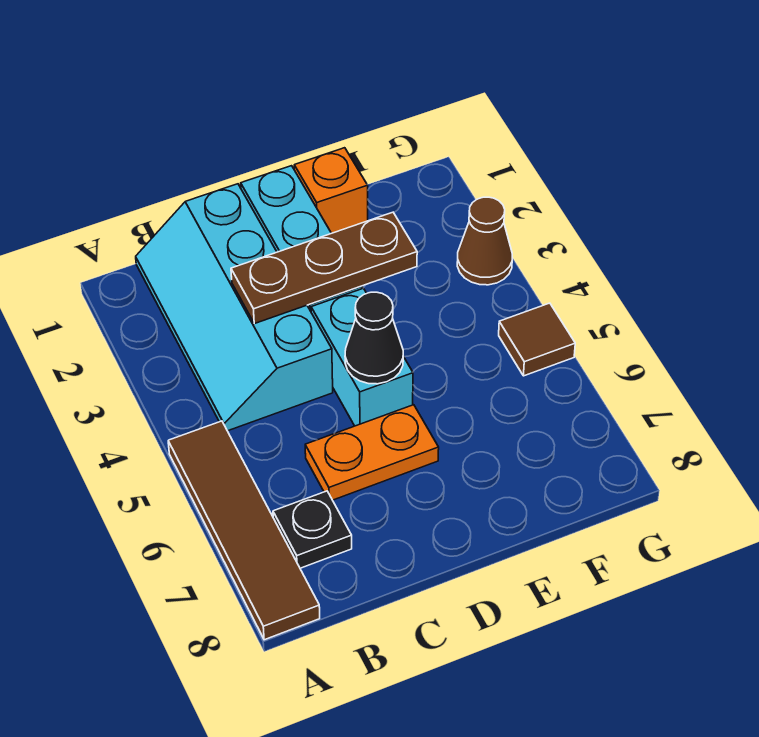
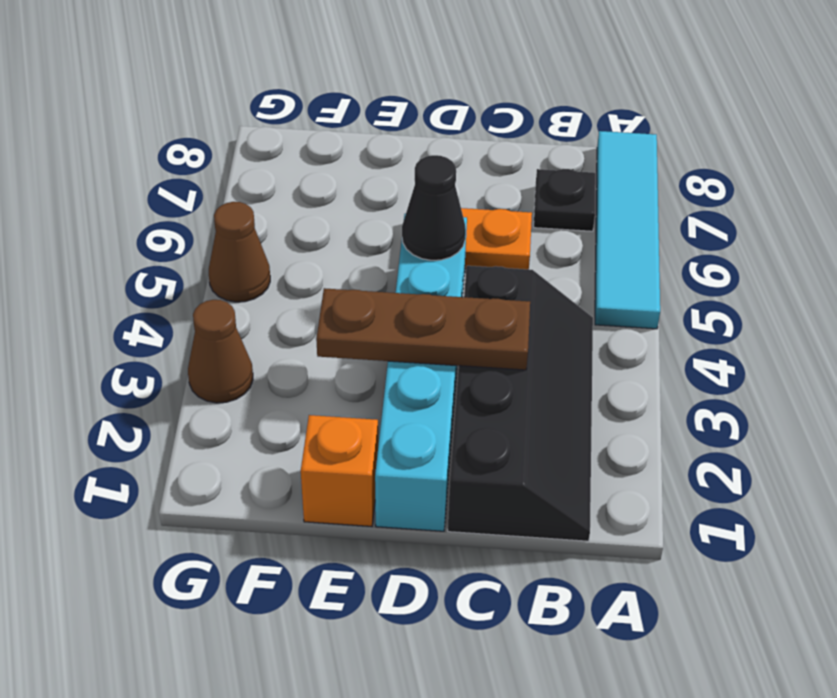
brown 1x4 tile [168,421,320,640] -> cyan 1x4 tile [595,131,660,329]
cyan 2x4 slope [136,184,333,431] -> black 2x4 slope [448,266,593,541]
brown 1x1 tile [499,303,575,376] -> brown 1x1 cone [209,202,270,302]

